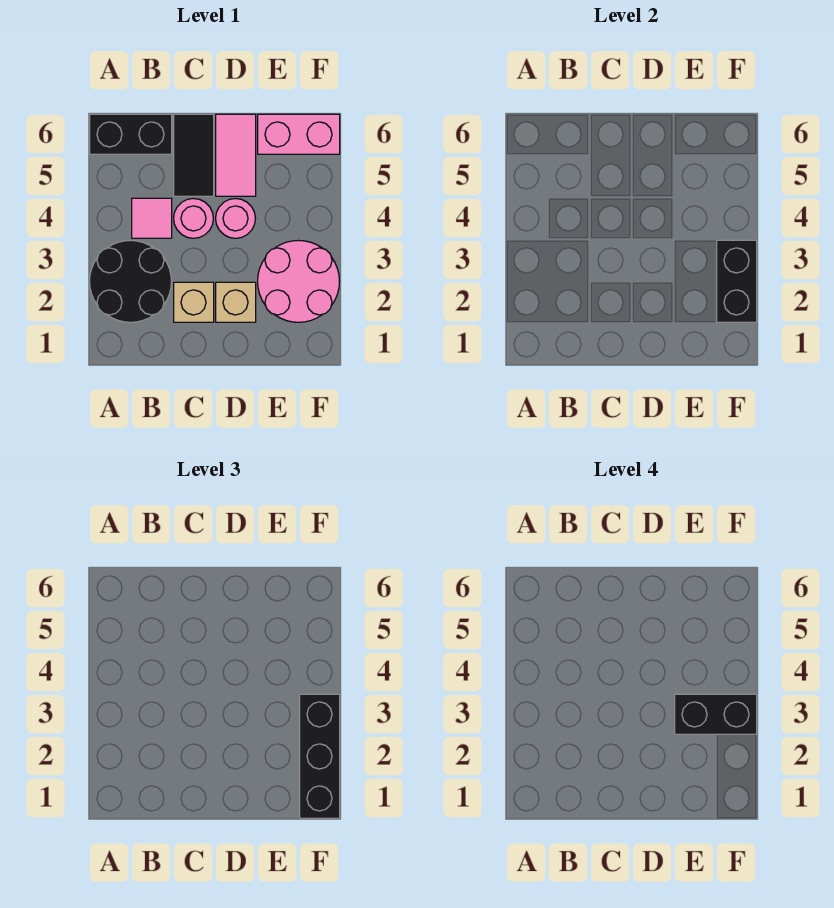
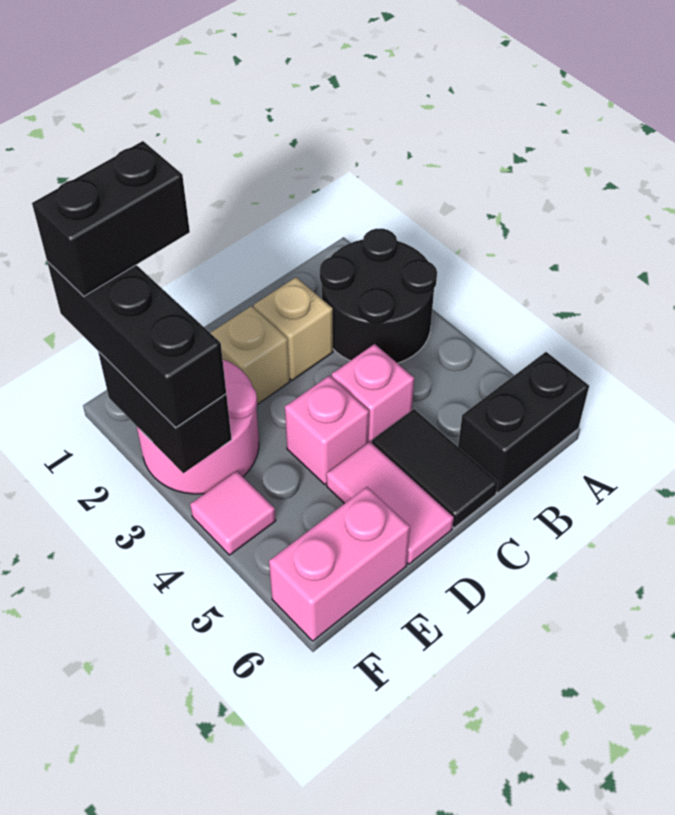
pink 1x1 tile [132,198,172,238] -> pink 1x1 tile moved to [190,471,276,555]
pink 1x1 round brick [174,199,213,238] -> pink 1x1 brick [332,344,414,443]
pink 1x1 round brick [216,199,255,238] -> pink 1x1 brick [285,376,369,484]
black 1x2 brick [675,694,757,734] -> black 1x2 brick moved to [32,141,190,296]

